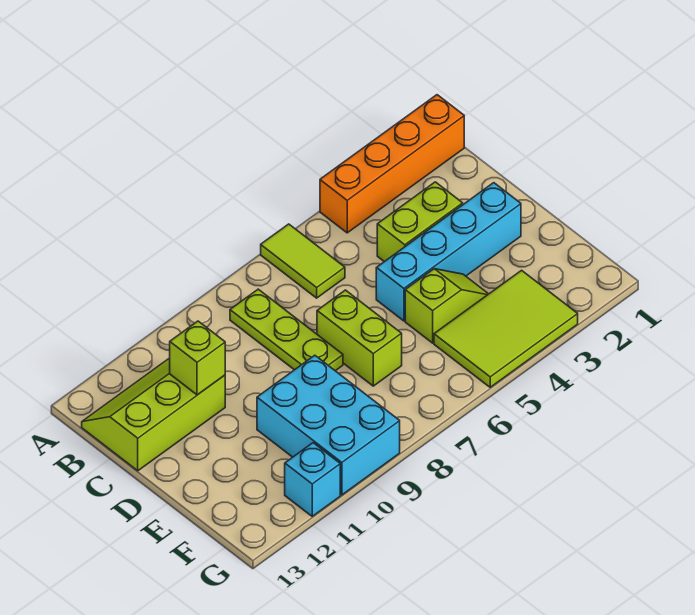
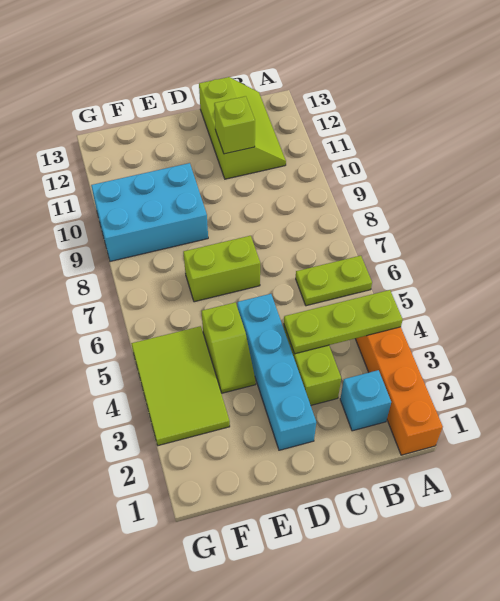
lime 1x2 tile [261,224,345,298] -> lime 1x2 plate [296,256,372,306]
lime 1x3 plate [230,289,343,371] -> lime 1x3 plate moved to [284,290,403,354]
cyan 1x1 brick [285,443,340,516] -> cyan 1x1 brick moved to [340,370,391,431]

